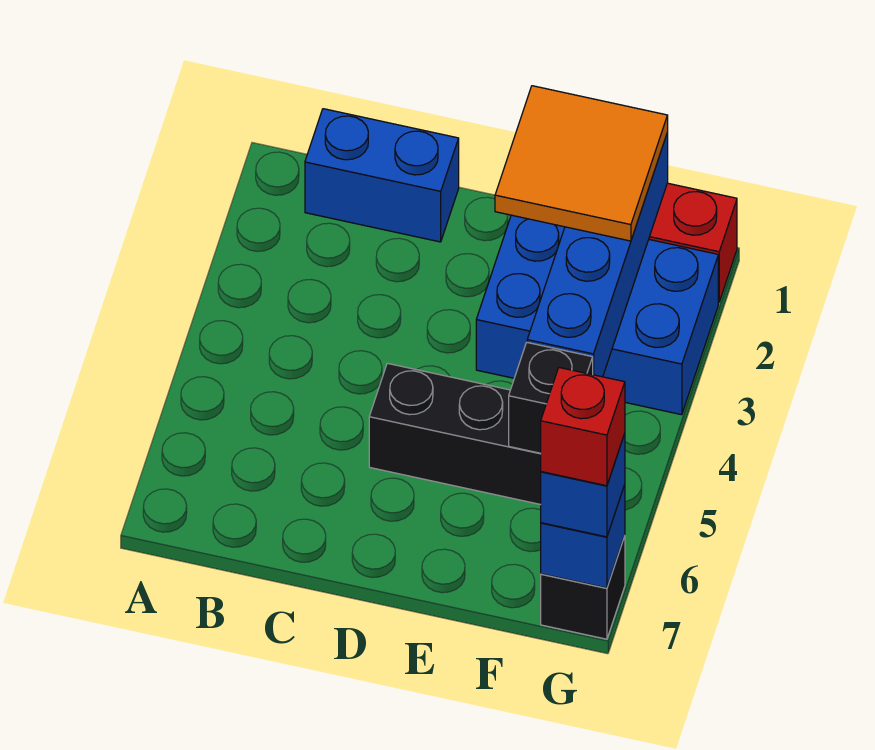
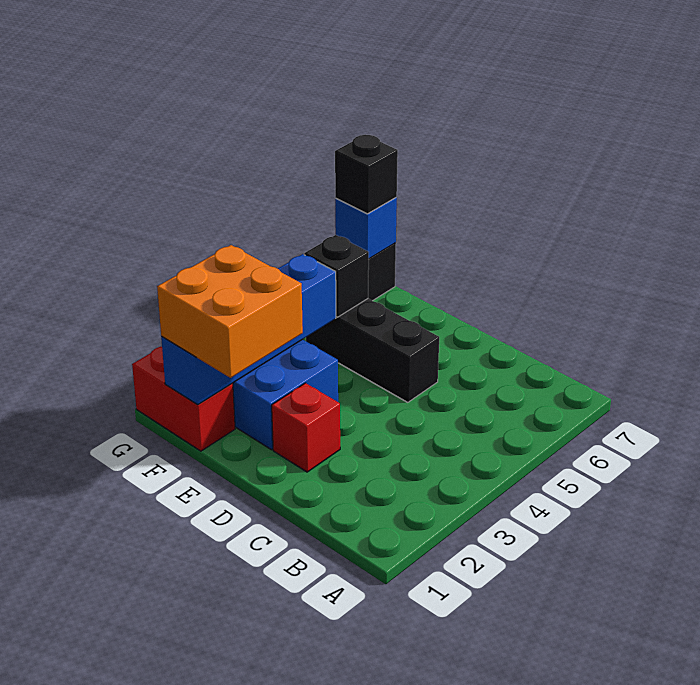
blue 1x2 brick [305,109,459,242] -> none
orange 2x2 tile [495,86,668,241] -> orange 2x2 brick [157,245,303,378]
blue 1x1 brick [541,434,625,537] -> black 1x1 brick [335,135,398,214]
red 1x1 brick [541,368,625,486] -> red 1x1 brick moved to [272,383,340,472]

